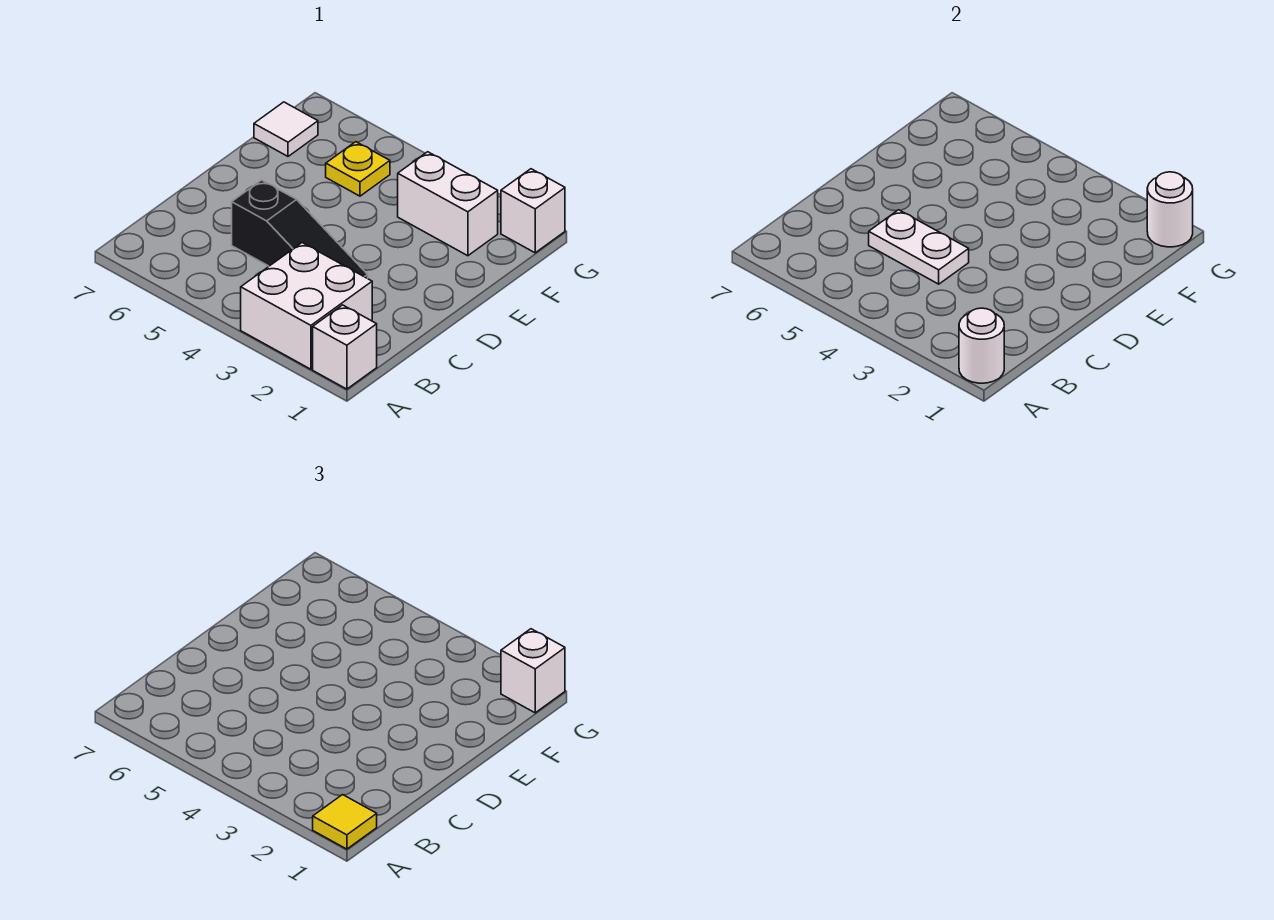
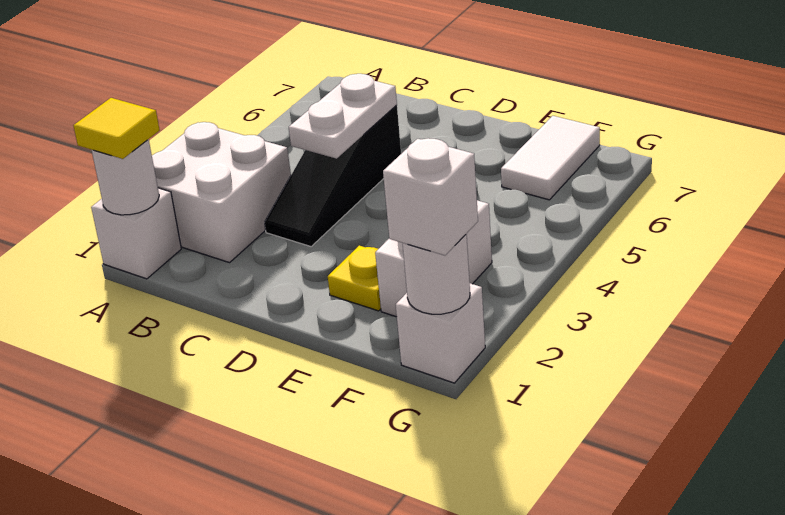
yellow 1x1 plate [326,142,390,196] -> yellow 1x1 plate moved to [328,246,381,311]
white 1x1 tile [254,102,318,156] -> white 1x2 tile [501,116,600,200]

